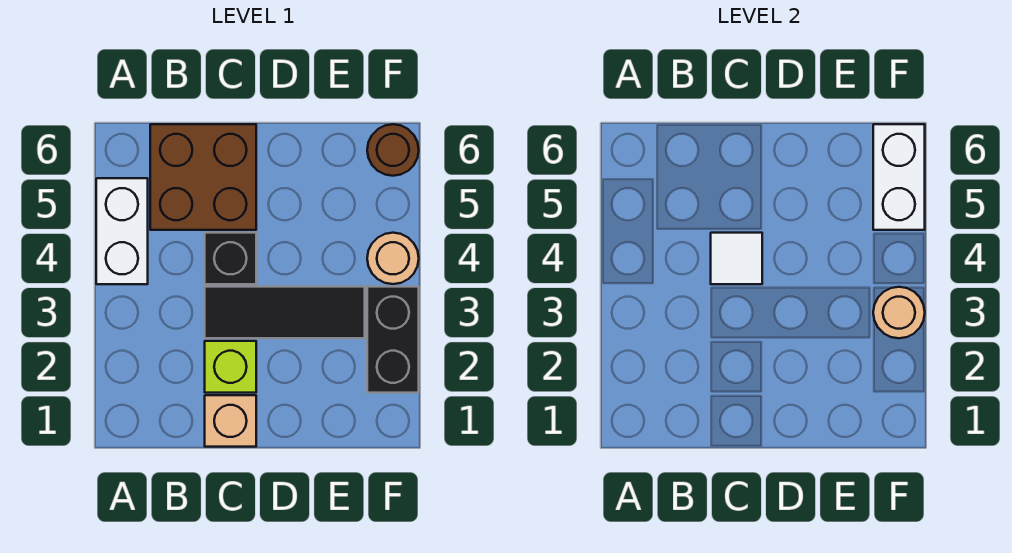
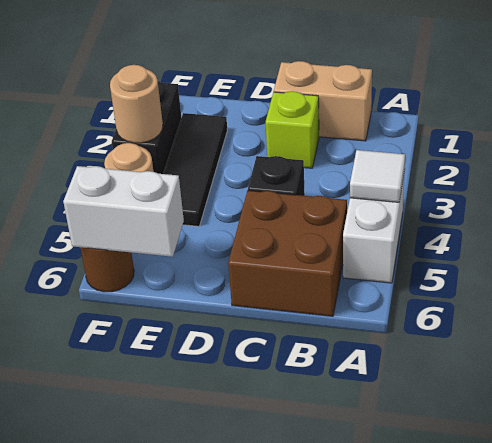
tan 1x1 brick [205,395,256,447] -> tan 1x2 brick [274,61,372,141]
black 1x3 tile [205,287,365,338] -> black 1x3 tile turned to [163,113,227,226]
white 1x1 tile [711,233,762,284] -> white 1x1 tile moved to [350,150,405,202]
white 1x2 brick [873,124,925,230] -> white 1x2 brick turned to [63,166,184,257]

